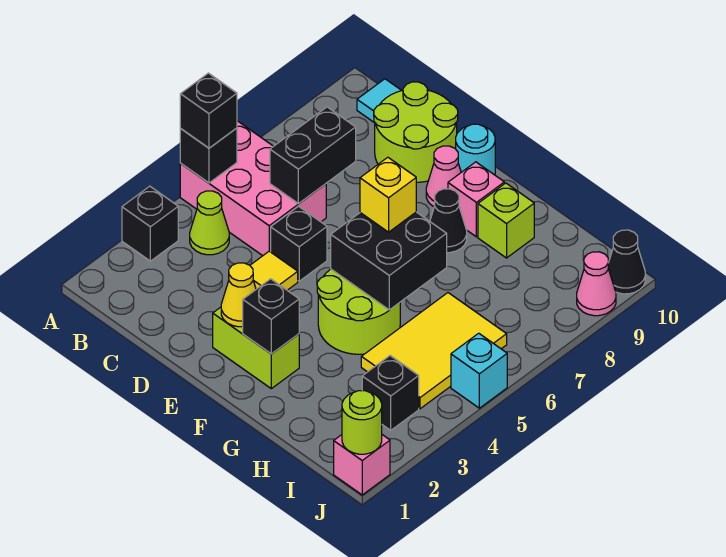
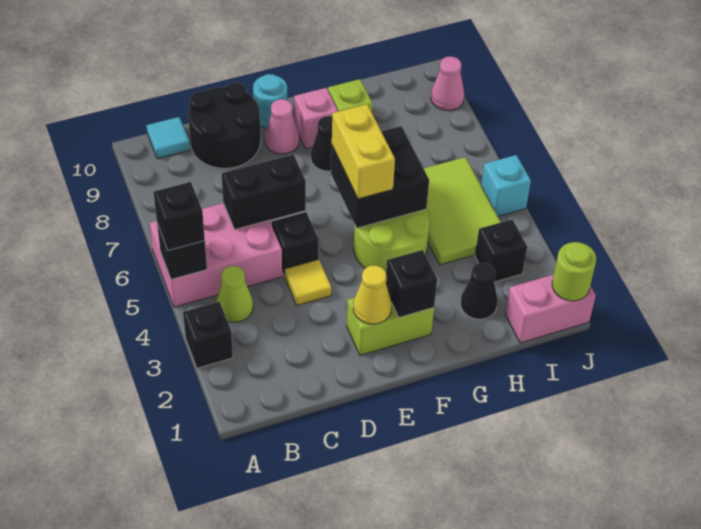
black 1x2 brick [270,107,356,204] -> black 1x2 brick turned to [222,154,306,229]
lime 2x2 round brick [374,82,458,182] -> black 2x2 round brick [188,83,260,168]
yellow 1x1 brick [360,157,416,232] -> yellow 1x2 brick [332,104,395,199]
yellow 2x3 tile [361,293,507,409] -> lime 2x3 tile [424,157,501,265]
pink 1x1 brick [334,435,390,495] -> pink 1x2 brick [505,275,596,343]
black 1x1 cone [608,230,645,294] -> black 1x1 cone moved to [460,263,498,319]

